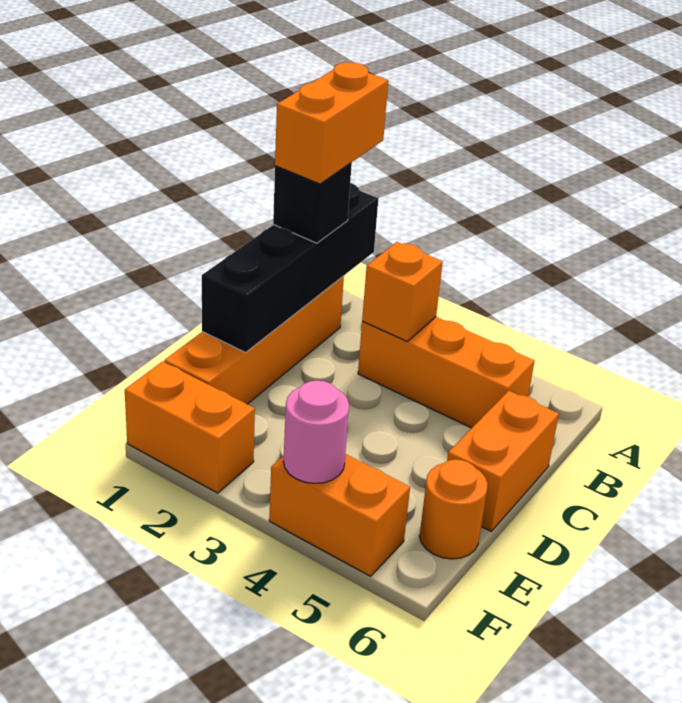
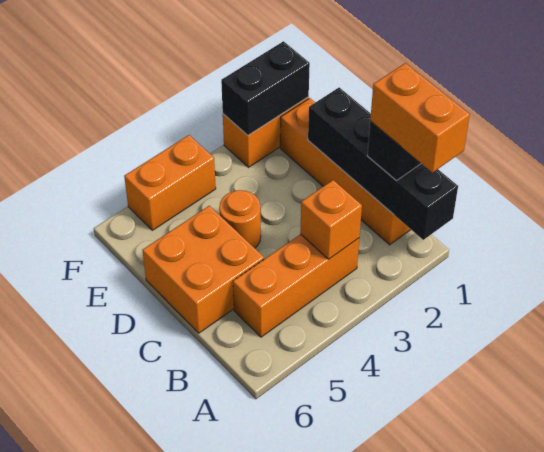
orange 1x2 brick [447,391,559,531] -> orange 2x2 brick [143,206,264,333]
orange 1x1 round brick [419,459,488,559] -> orange 1x1 round brick moved to [219,190,261,248]
none -> black 1x2 brick [221,41,310,135]
pink 1x1 round brick [284,381,349,483] -> none

